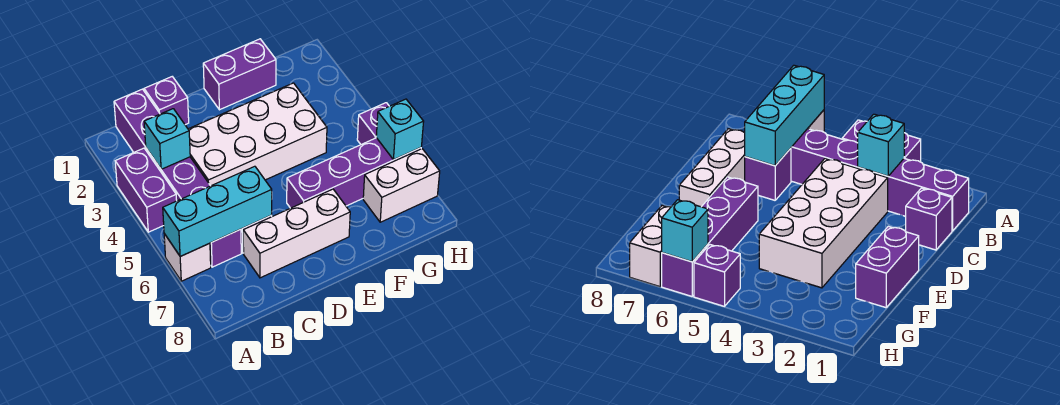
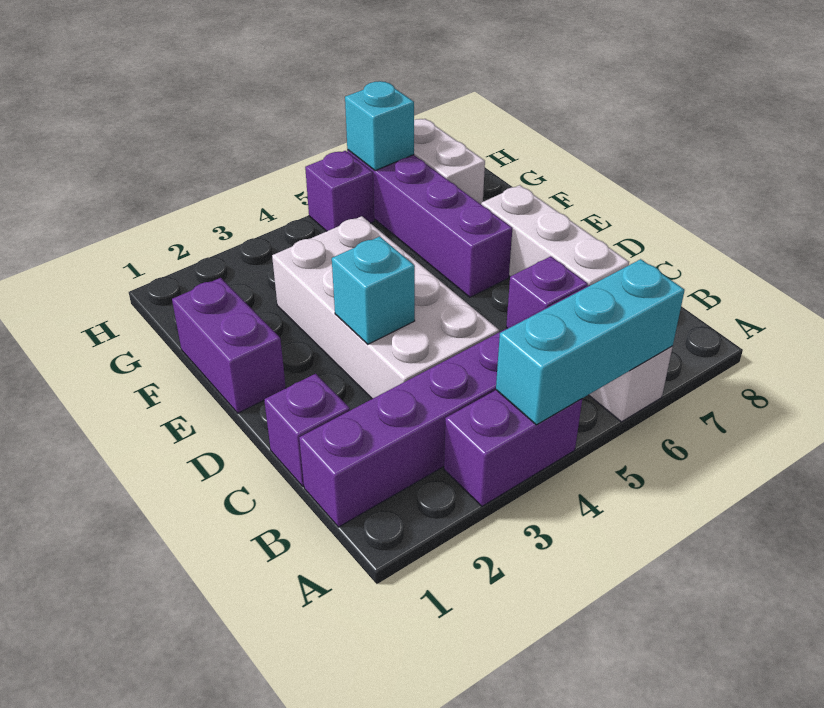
cyan 1x3 brick [163,166,272,257] -> cyan 1x3 brick turned to [496,259,685,425]
cyan 1x1 brick [144,109,190,169] -> cyan 1x1 brick moved to [332,236,415,344]

